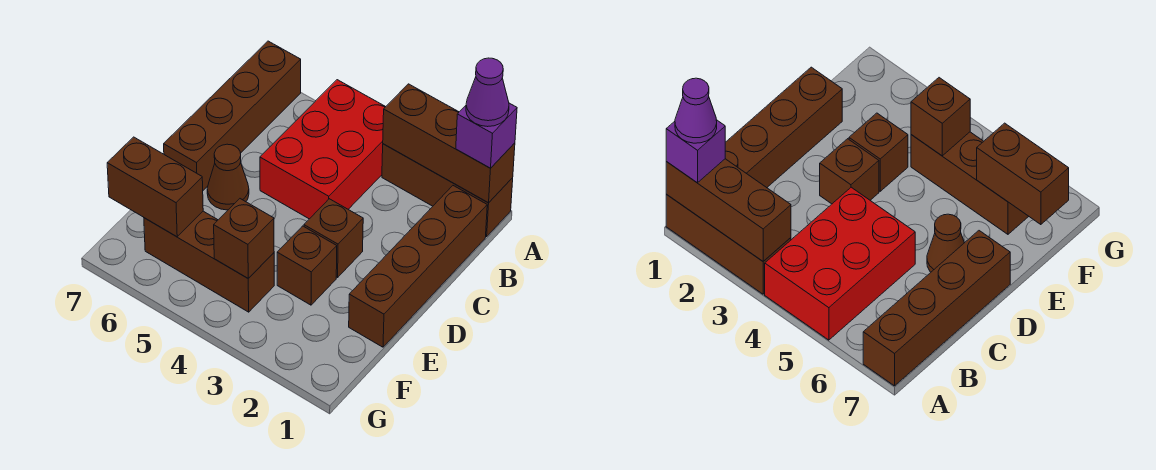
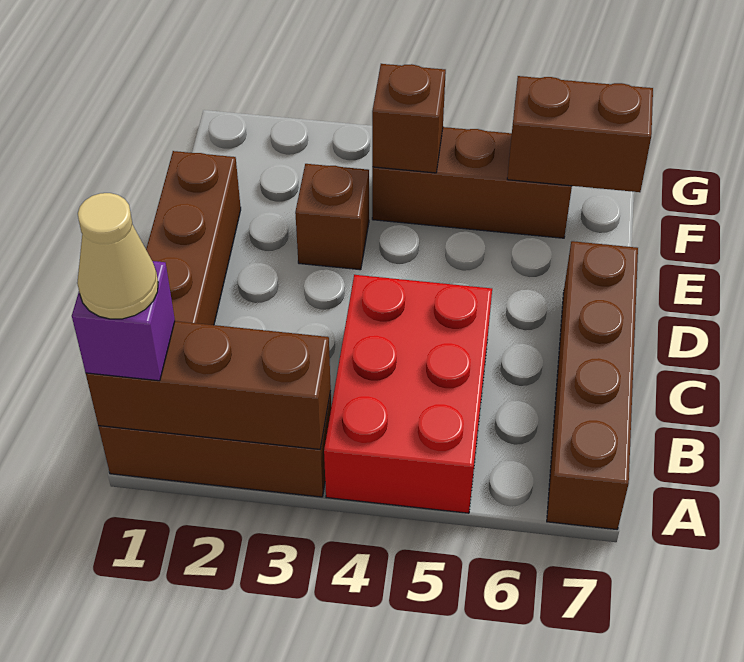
purple 1x1 cone [466,58,509,127] -> tan 1x1 cone [77,193,158,319]
brown 1x1 brick [304,199,363,277] -> none
brown 1x1 cone [207,144,249,210] -> none

